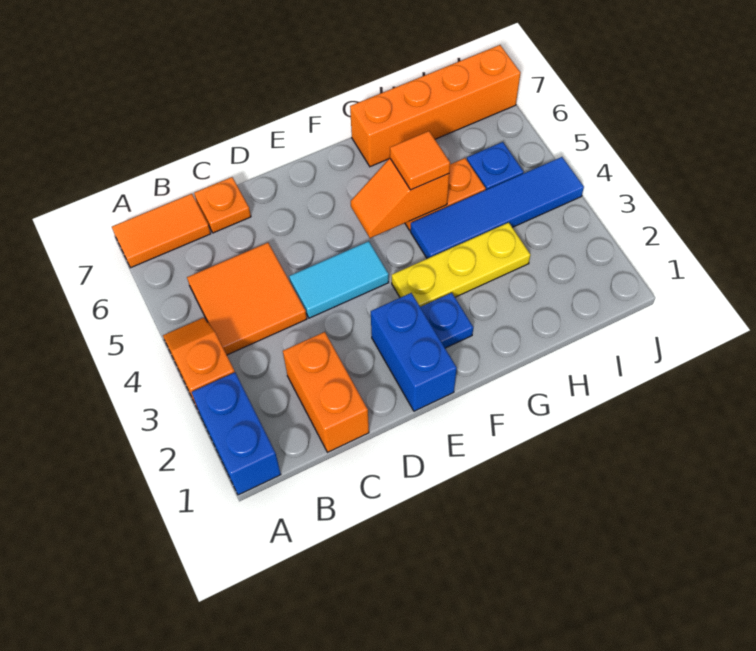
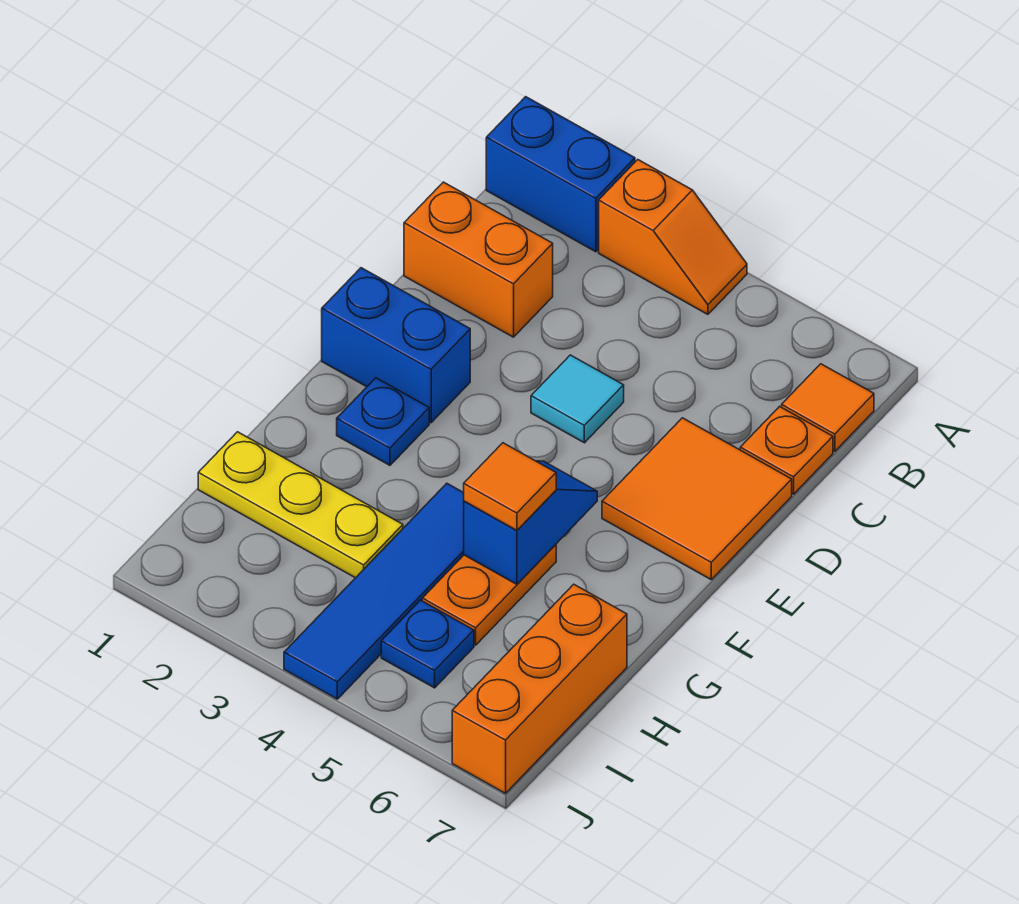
orange 1x2 tile [112,194,211,268] -> orange 1x1 tile [782,364,874,451]
orange 2x2 tile [187,243,307,355] -> orange 2x2 tile moved to [602,418,792,579]
cyan 1x2 tile [289,241,389,318] -> cyan 1x1 tile [531,355,624,443]
yellow 1x3 plate [392,223,530,307] -> yellow 1x3 plate turned to [198,432,403,578]
orange 1x2 slope [351,159,449,238] -> blue 1x2 slope [464,461,597,584]
orange 1x4 brick [350,45,520,167] -> orange 1x3 brick [452,584,627,793]

